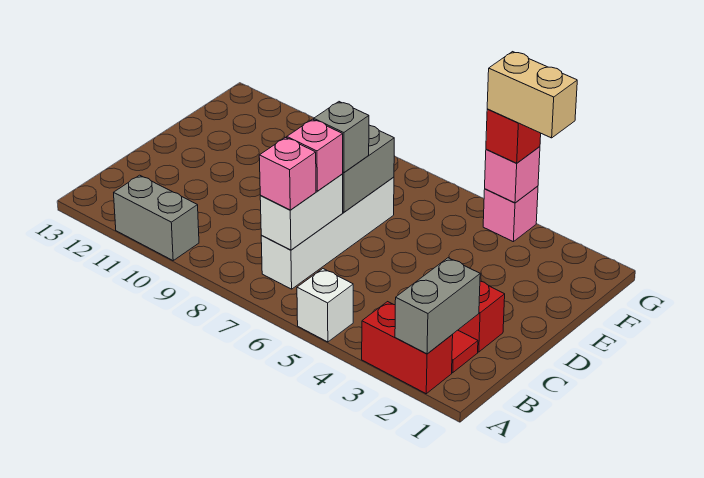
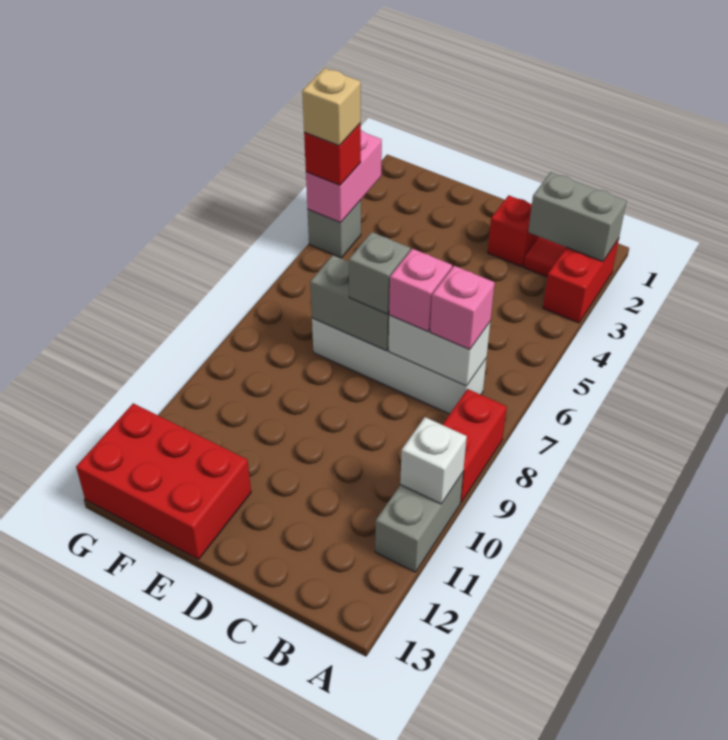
white 1x1 brick [297,269,353,342] -> white 1x1 brick moved to [400,417,467,504]
none -> red 1x2 brick [443,389,507,502]
none -> red 2x3 brick [76,403,251,559]
tan 1x2 brick [487,52,577,138] -> tan 1x1 brick [302,68,361,146]
pink 1x1 brick [483,186,538,242] -> grey 1x1 brick [308,200,361,258]
pink 1x1 brick [485,147,540,203] -> pink 1x2 brick [306,130,382,223]

